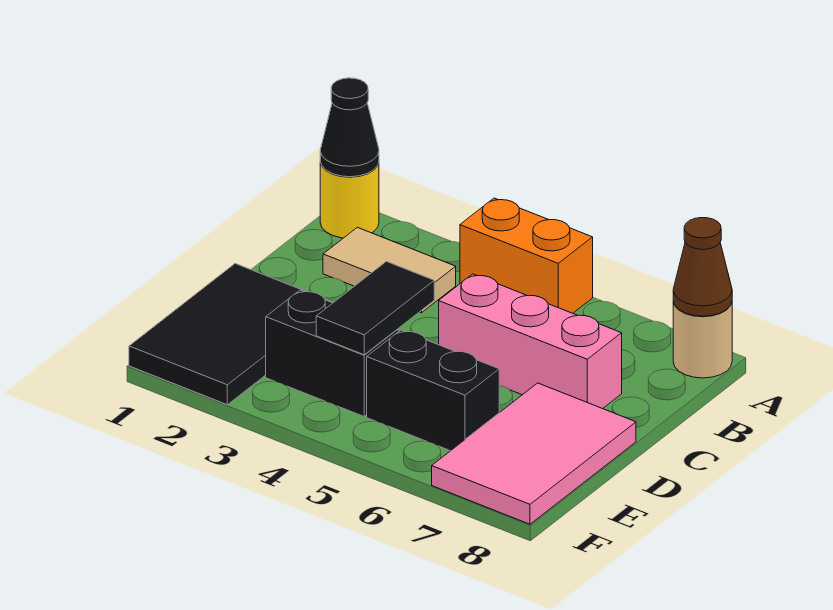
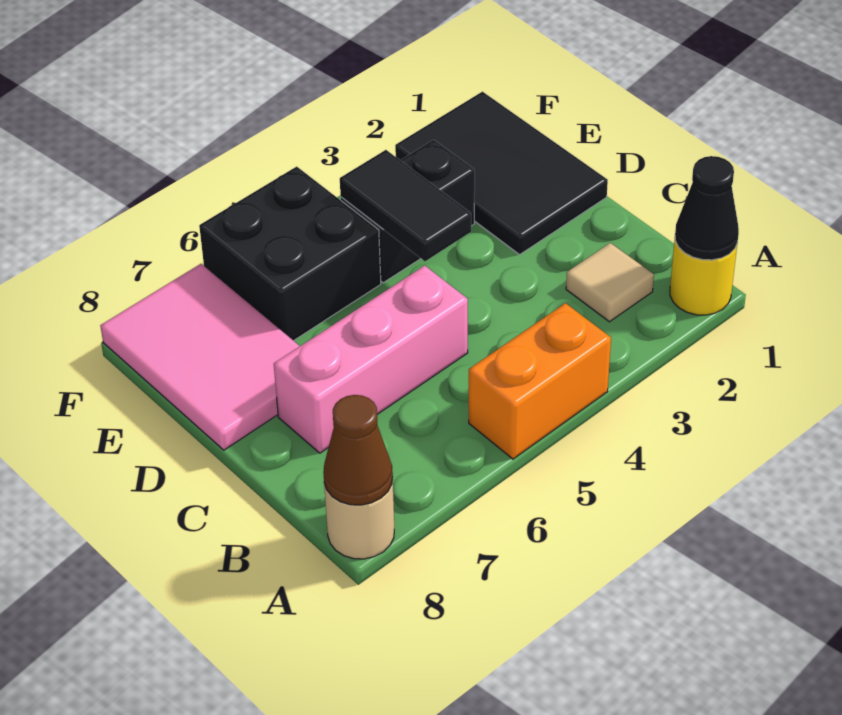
tan 1x2 tile [323,227,456,313] -> tan 1x1 tile [566,243,654,322]
black 1x2 brick [367,330,499,451] -> black 2x2 brick [199,167,381,341]

